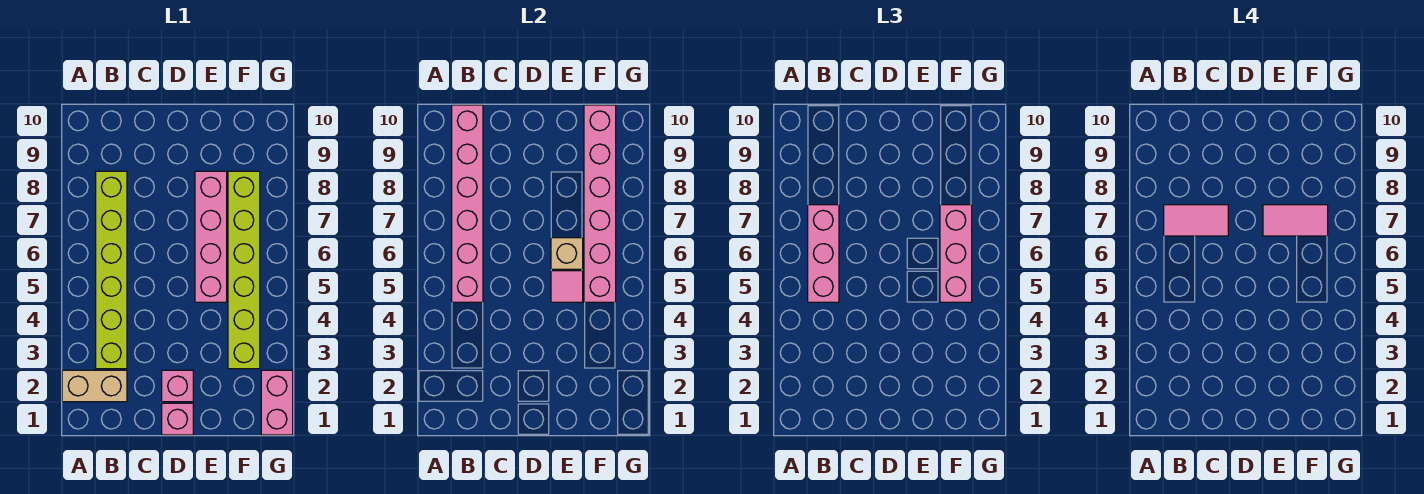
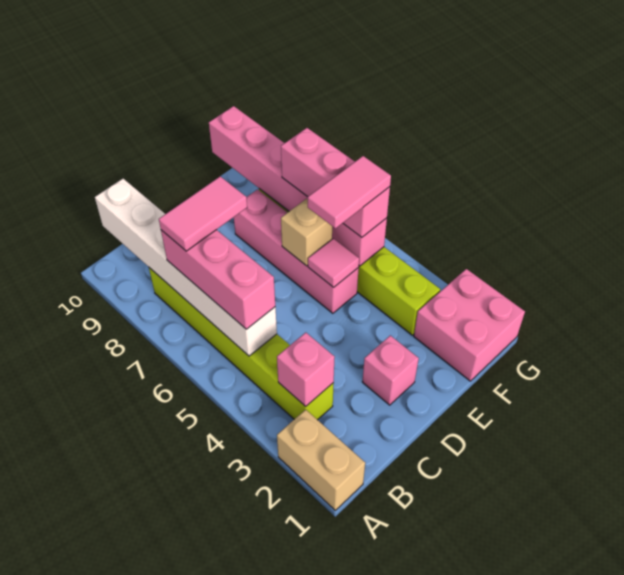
tan 1x2 brick [62,370,127,402] -> tan 1x2 brick turned to [277,410,365,510]
pink 1x6 brick [452,105,483,302] -> white 1x6 brick [95,179,277,356]
pink 1x1 brick [162,403,193,435] -> pink 1x1 brick moved to [277,333,334,406]
pink 1x2 tile [1263,205,1328,236] -> pink 1x2 tile moved to [308,156,391,228]
pink 1x2 brick [261,370,293,435] -> pink 2x2 brick [414,269,525,381]

